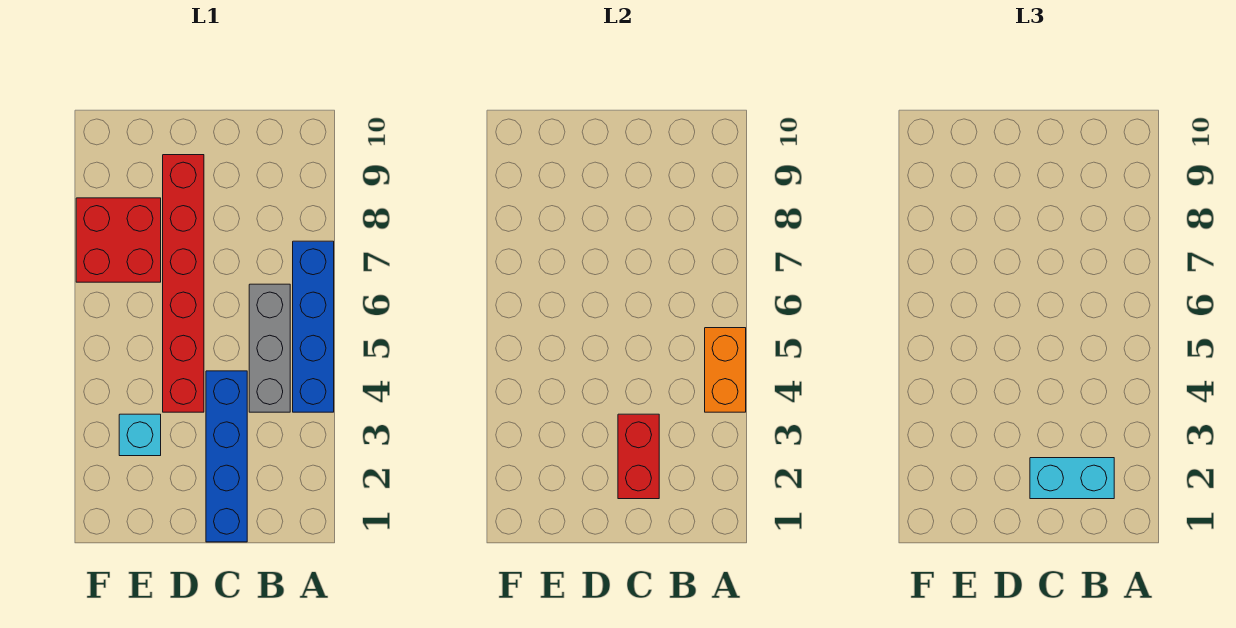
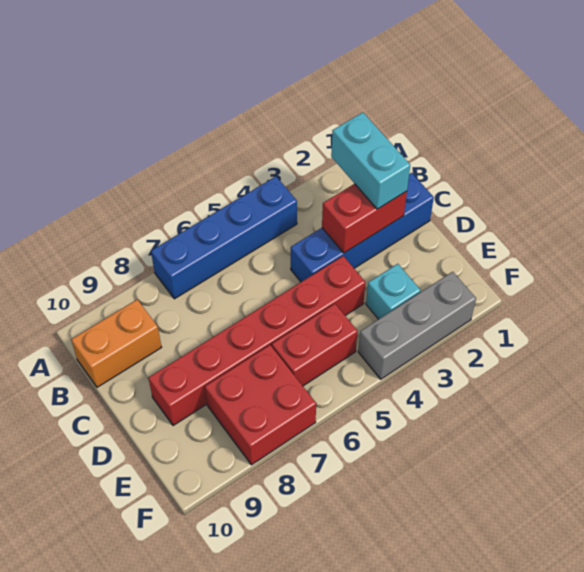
orange 1x2 brick [705,328,746,412] -> orange 1x2 brick moved to [71,300,162,387]
grey 1x3 brick [249,284,290,412] -> grey 1x3 brick moved to [358,272,476,379]
none -> red 1x2 brick [272,304,357,386]

